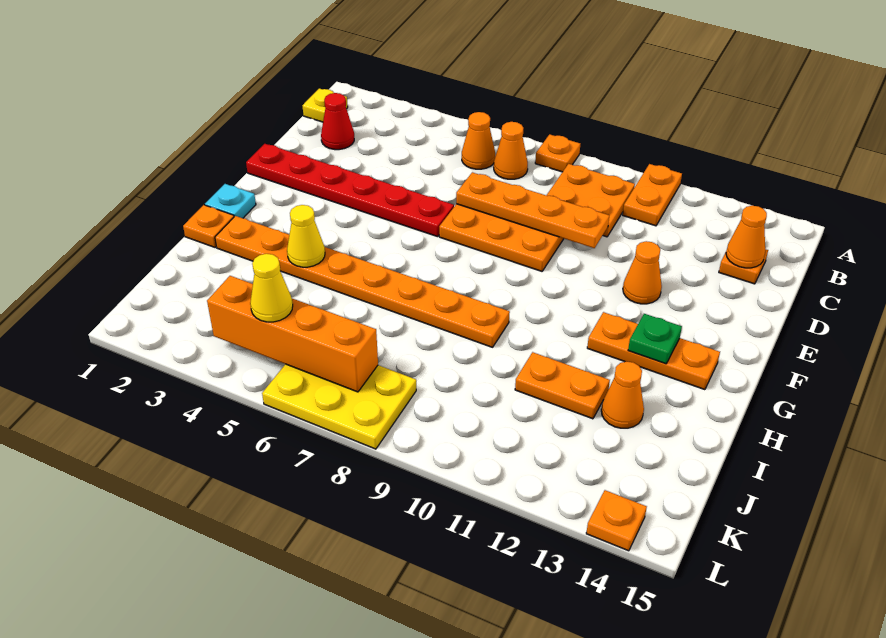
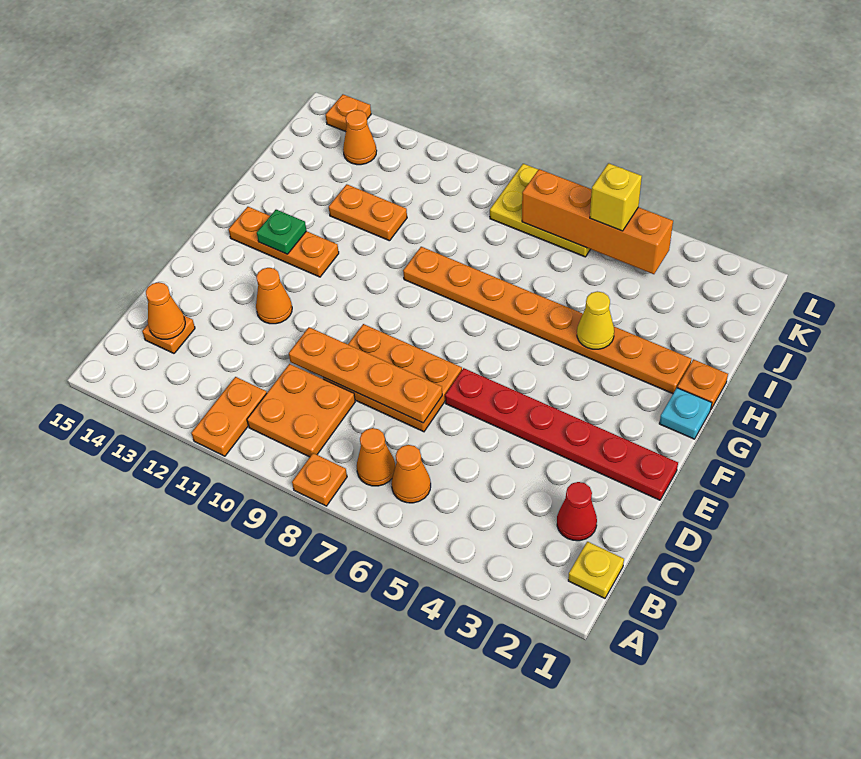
orange 1x1 cone [601,362,644,428] -> orange 1x1 cone moved to [343,110,377,165]
yellow 1x1 cone [250,254,293,322] -> yellow 1x1 brick [590,163,642,231]

